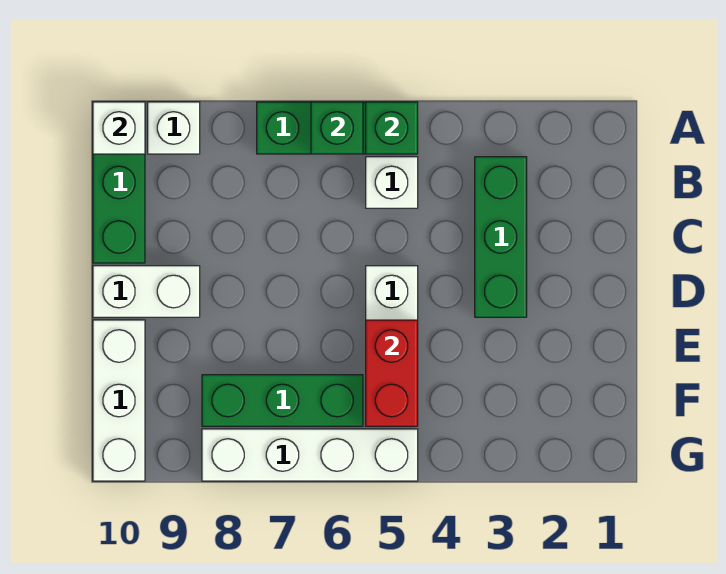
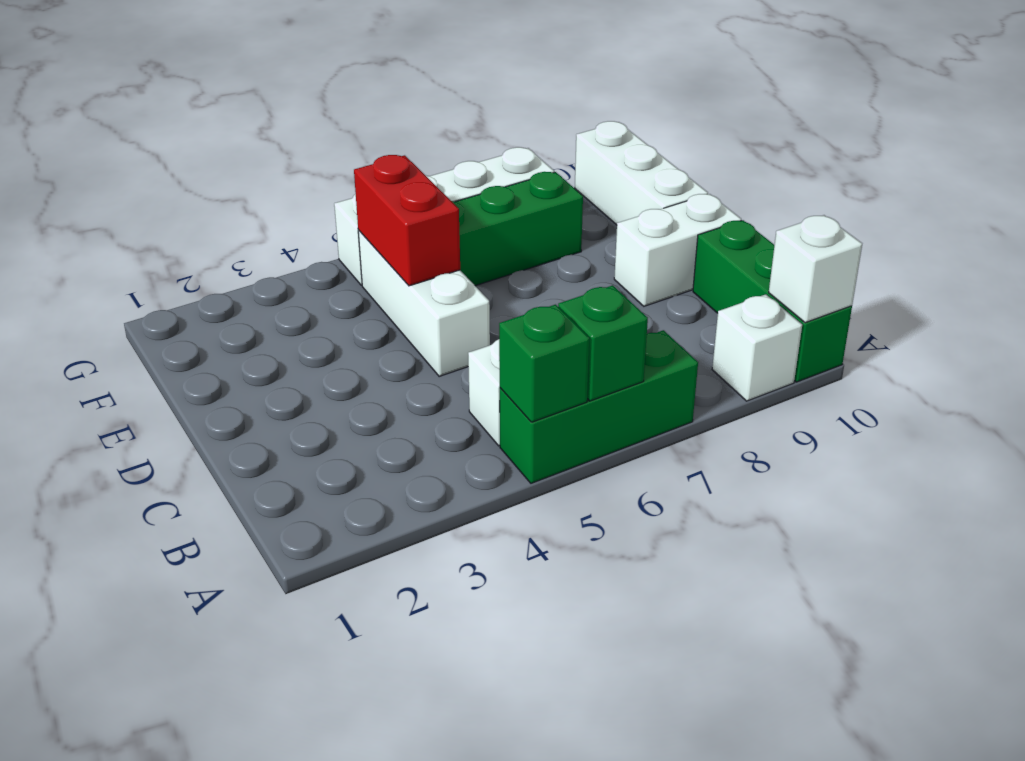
green 1x3 brick [475,157,527,317] -> none

